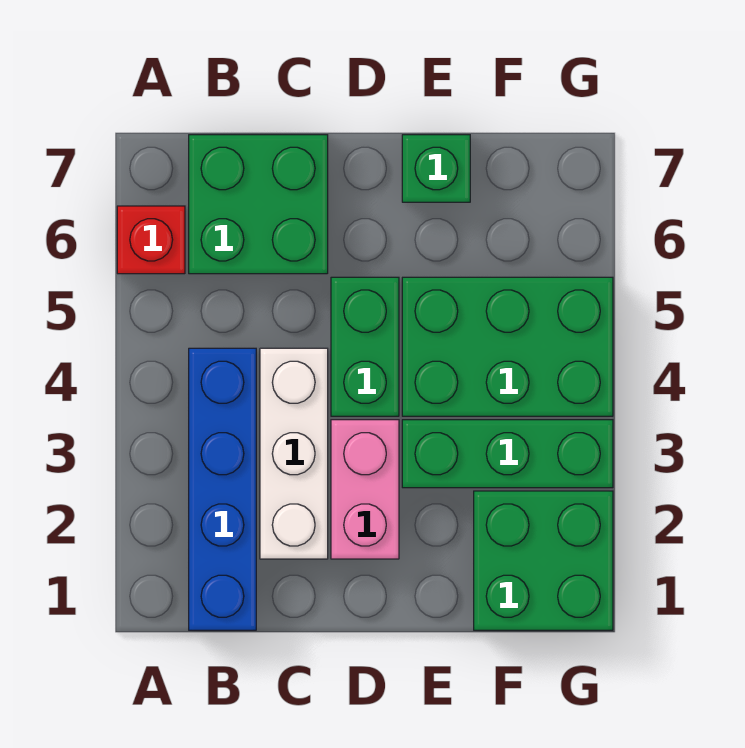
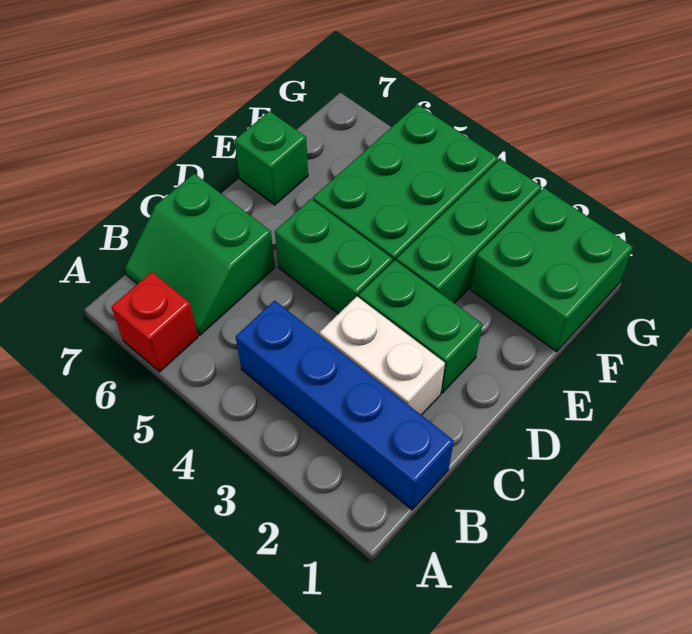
green 2x2 brick [189,135,328,274] -> green 2x2 slope [125,174,275,335]
white 1x3 brick [260,348,328,559] -> white 1x2 brick [320,297,445,415]
pink 1x2 brick [331,420,399,559] -> green 1x2 brick [359,260,482,393]

